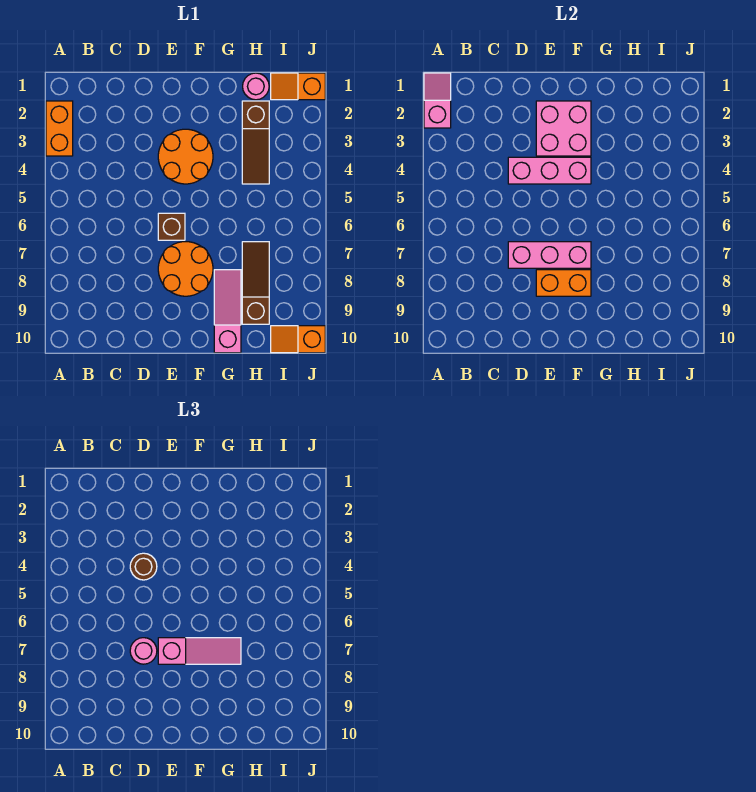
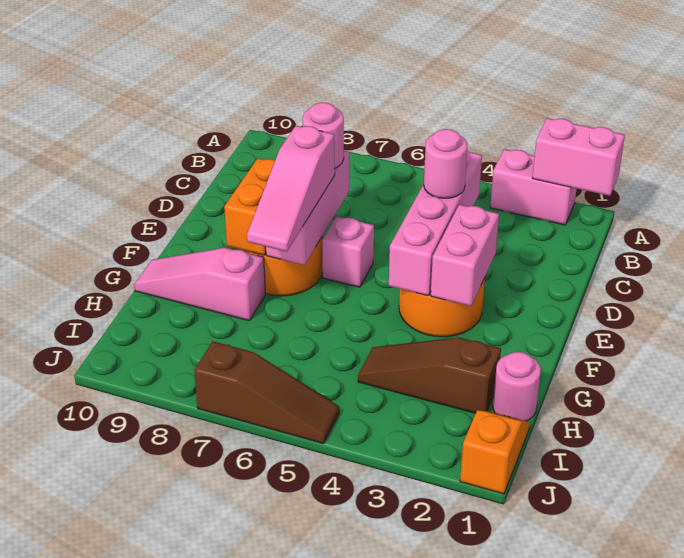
pink 1x2 slope [424,73,451,128] -> pink 1x2 brick [533,118,625,196]
orange 1x2 brick [46,101,73,156] -> pink 1x2 brick [490,149,577,225]
pink 1x3 brick [508,157,591,184] -> pink 1x4 brick [389,151,482,296]
brown 1x1 round brick [130,553,157,580] -> pink 1x1 round brick [424,129,467,198]
pink 2x2 brick [536,101,591,156] -> pink 1x2 brick [431,204,499,306]
brown 1x1 brick [158,213,185,240] -> pink 1x1 brick [322,216,374,287]
pink 1x3 slope [214,270,241,353] -> pink 1x3 slope turned to [134,248,265,321]
brown 1x3 slope [242,242,269,324] -> brown 1x3 slope moved to [194,341,339,444]
orange 1x2 slope [271,326,325,353] -> none

